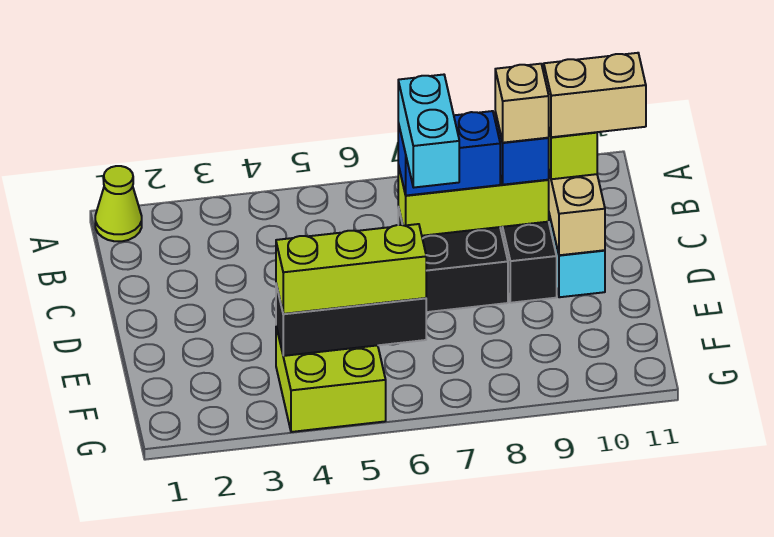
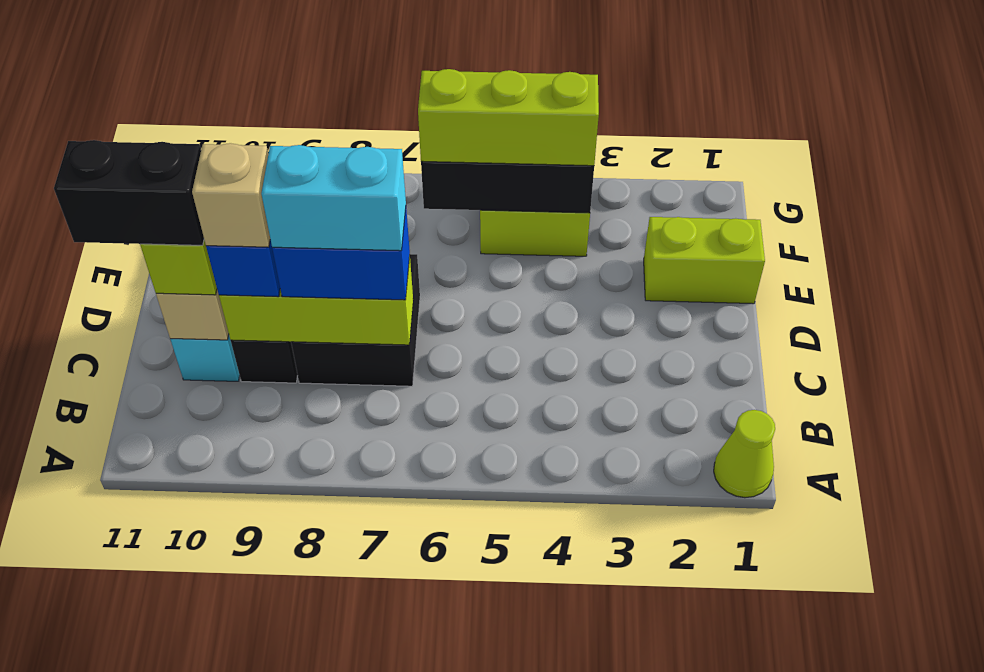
cyan 1x2 brick [398,75,459,187] -> cyan 1x2 brick turned to [261,145,406,251]
tan 1x2 brick [544,53,646,137] -> black 1x2 brick [54,140,204,245]
none -> lime 1x2 brick [644,217,765,304]

